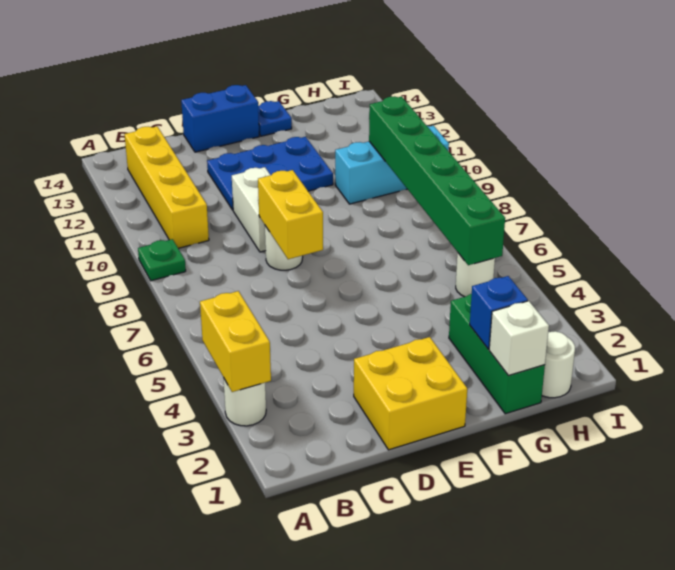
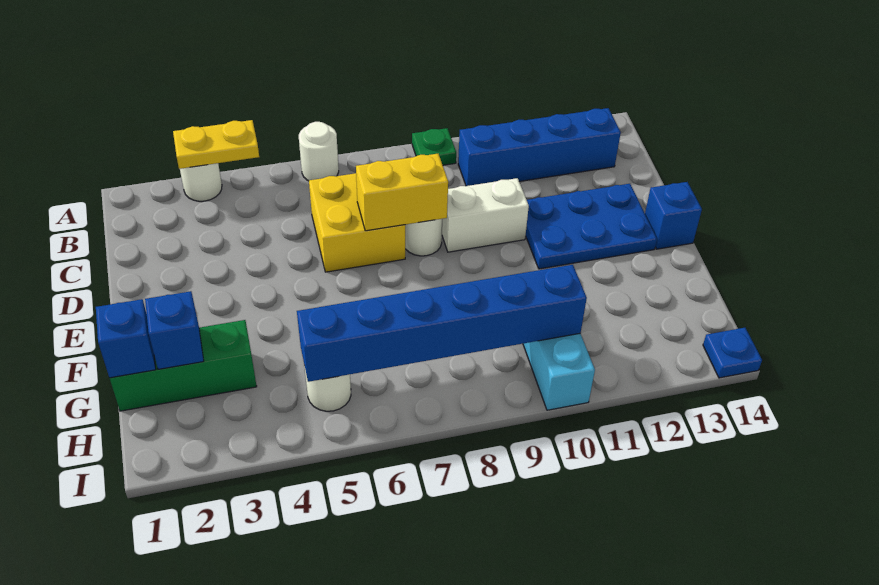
yellow 1x2 brick [200,291,271,392] -> yellow 1x2 plate [173,120,259,169]
yellow 1x4 brick [125,126,209,248] -> blue 1x4 brick [458,108,621,186]
yellow 2x2 brick [354,337,467,450] -> yellow 2x2 brick moved to [309,173,405,272]
blue 2x3 plate [207,137,333,210] -> blue 2x3 plate turned to [526,184,657,269]
blue 1x2 brick [181,85,259,152] -> blue 1x1 brick [645,182,702,249]
blue 1x1 plate [258,101,292,136] -> blue 1x1 plate moved to [703,328,762,378]
white 1x1 brick [489,301,549,375] -> blue 1x1 brick [96,299,156,378]
white 1x1 round brick [542,331,575,398] -> white 1x1 round brick moved to [299,122,339,181]
green 1x6 brick [369,96,505,265] -> blue 1x6 brick [297,265,587,382]

